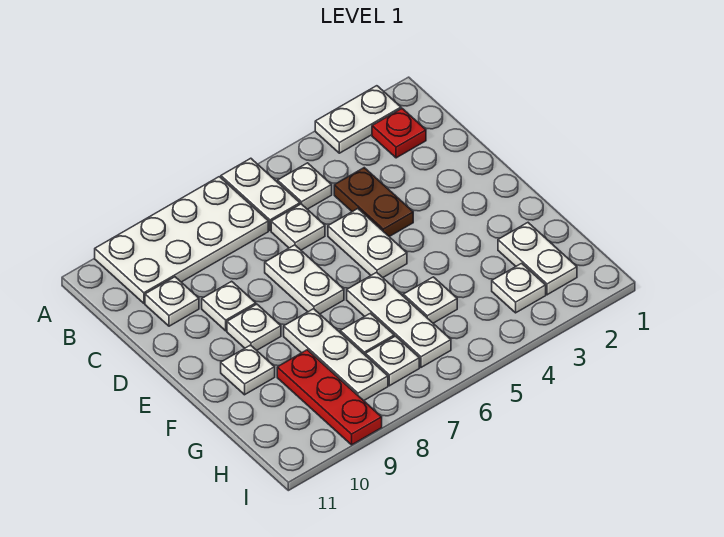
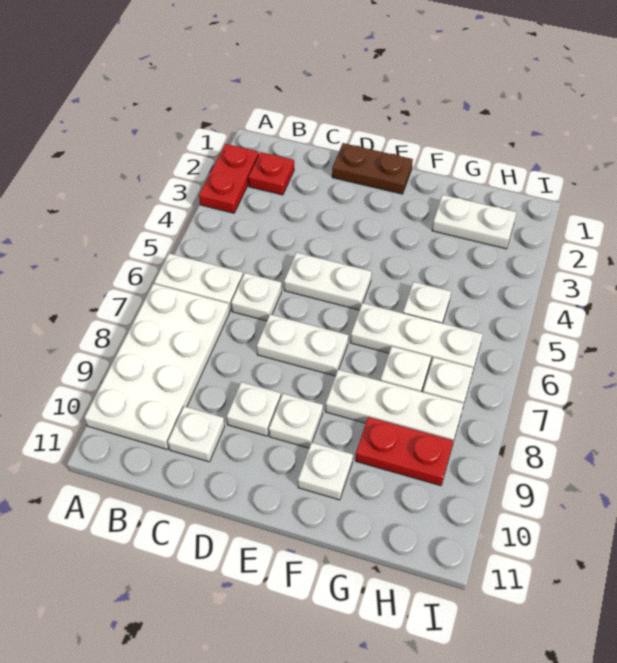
white 1x2 plate [315,86,401,153] -> red 1x2 plate [199,144,259,213]
white 1x1 plate [278,163,332,209] -> none
brown 1x2 plate [334,168,413,237] -> brown 1x2 plate moved to [332,143,413,194]
red 1x3 plate [277,350,382,445] -> red 1x2 plate [355,417,453,486]
white 1x1 plate [492,263,546,313] -> none

